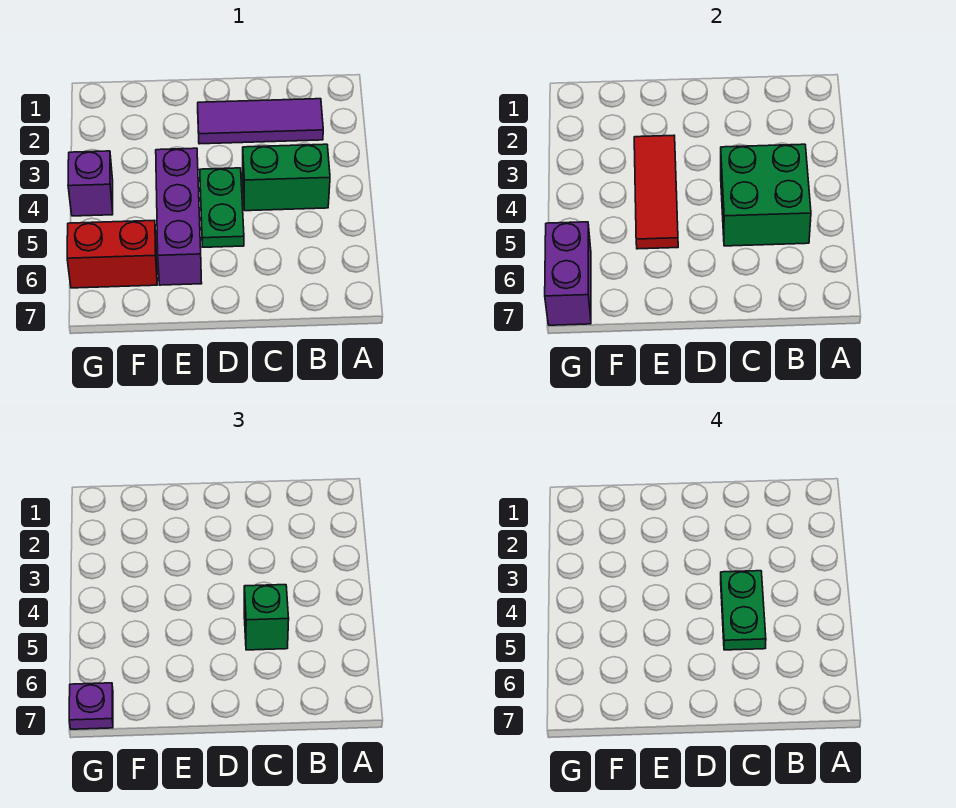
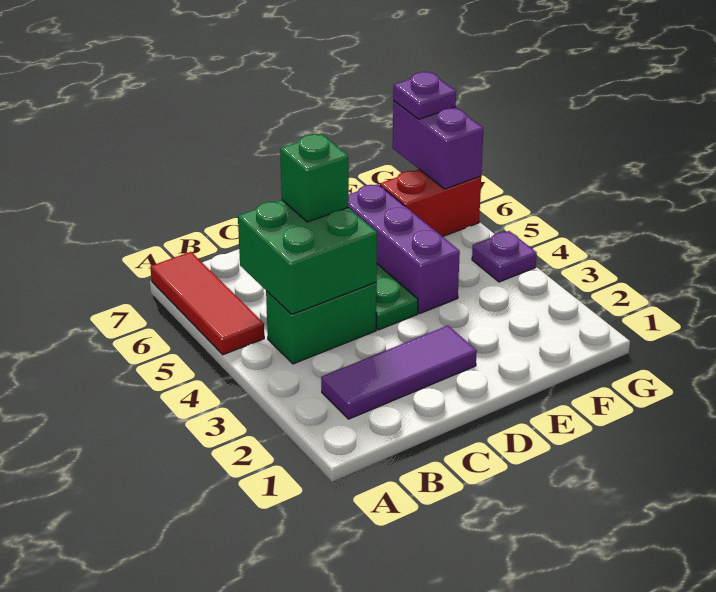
green 1x2 plate [721,571,766,650] -> none
red 1x3 tile [634,135,678,249] -> red 1x3 tile moved to [150,252,264,355]
purple 1x1 brick [68,151,113,216] -> purple 1x1 plate [472,231,537,282]

